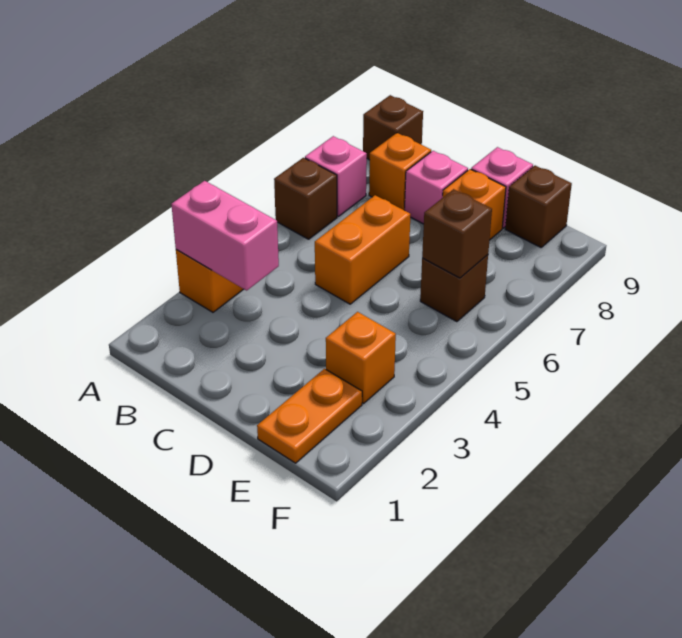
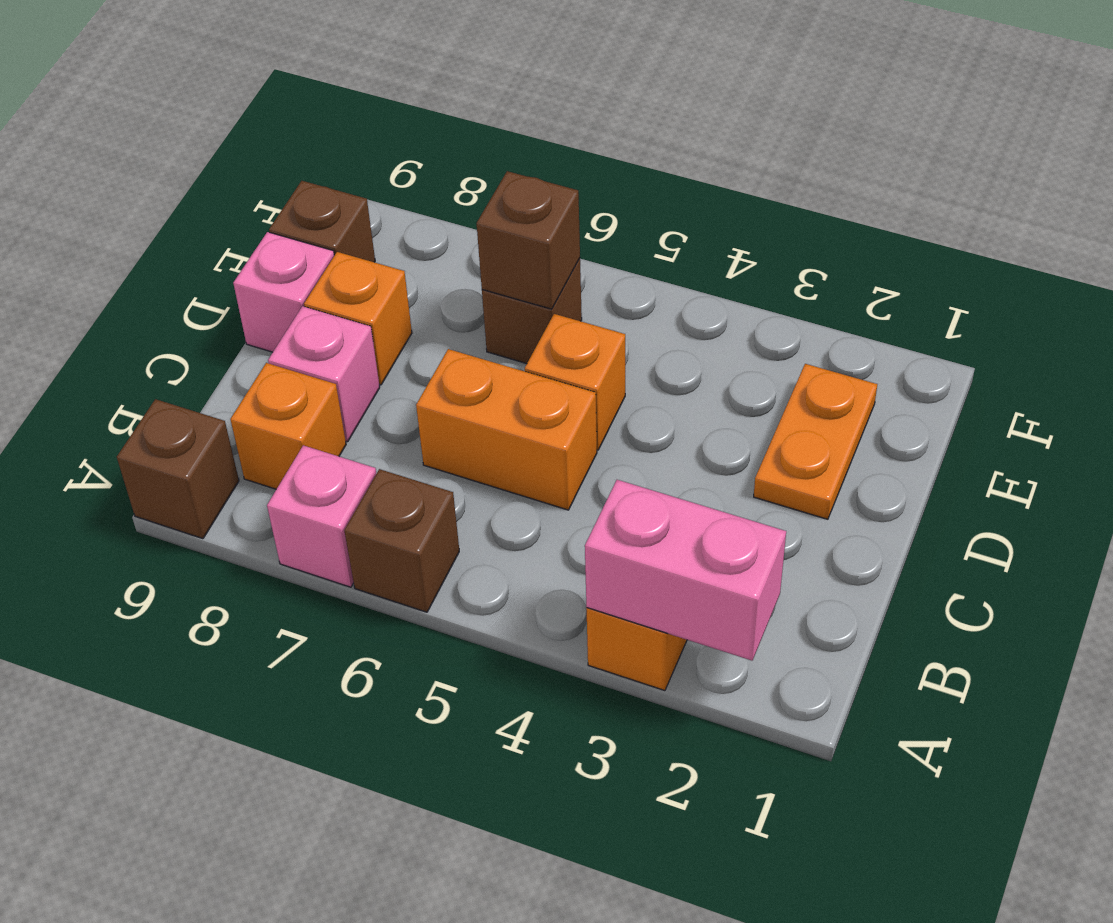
pink 1x2 brick [171,181,279,290] -> pink 1x2 brick turned to [585,480,786,661]
orange 1x2 plate [257,369,362,463] -> orange 1x2 plate turned to [754,364,877,519]
orange 1x1 brick [326,312,396,404] -> orange 1x1 brick moved to [525,314,625,450]

